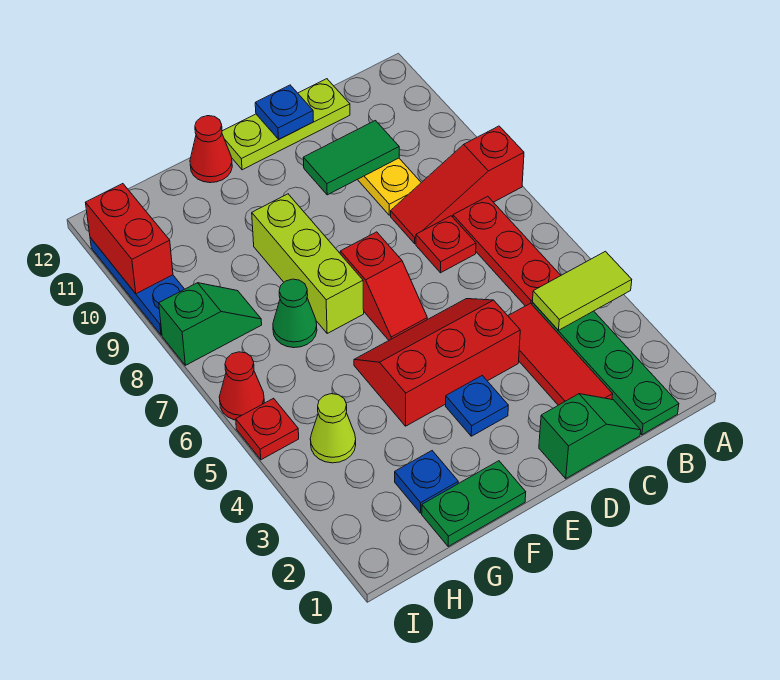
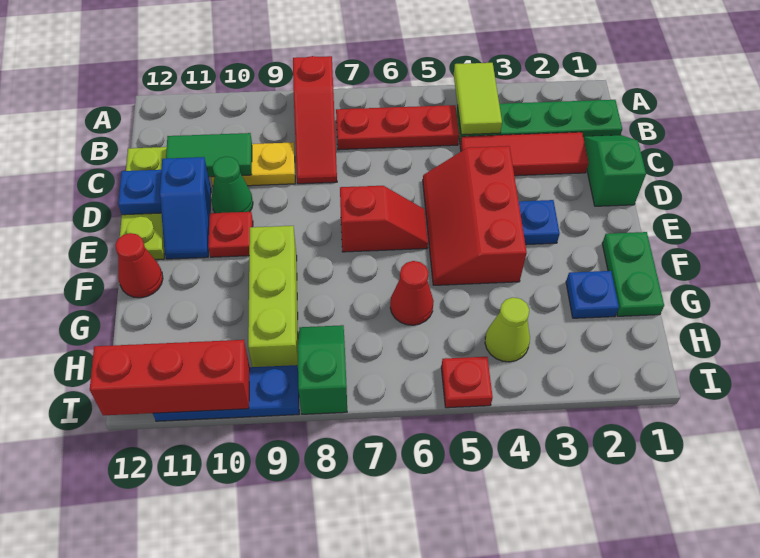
red 1x1 plate [416,216,476,273] -> red 1x1 plate moved to [208,212,253,257]
green 1x2 tile [303,121,399,195] -> green 1x2 tile turned to [166,133,252,177]
none -> blue 1x2 slope [160,157,211,259]
lime 1x3 brick [252,194,364,333] -> lime 1x3 brick turned to [248,226,298,367]
green 1x1 cone [273,279,317,348] -> green 1x1 cone moved to [211,157,253,213]
red 1x1 cone [219,352,264,420] -> red 1x1 cone moved to [390,261,434,325]
red 1x2 brick [86,184,173,294] -> red 1x3 brick [90,340,250,415]

